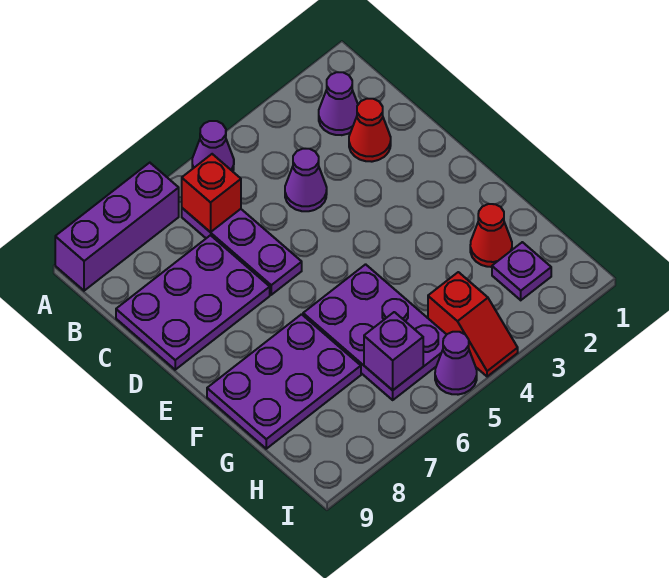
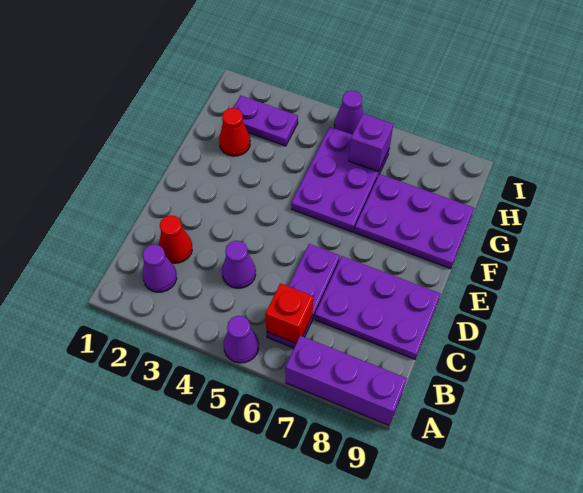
purple 1x1 plate [492,242,551,300] -> purple 1x2 plate [234,96,298,146]
red 1x2 slope [428,272,518,377] -> none

